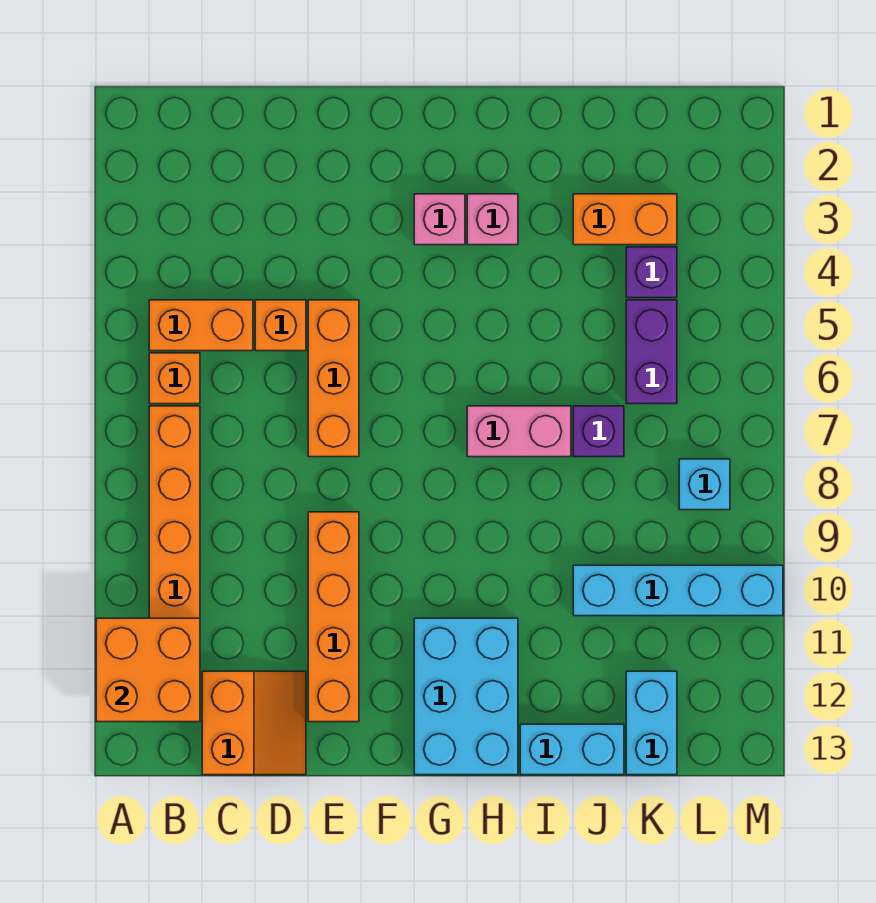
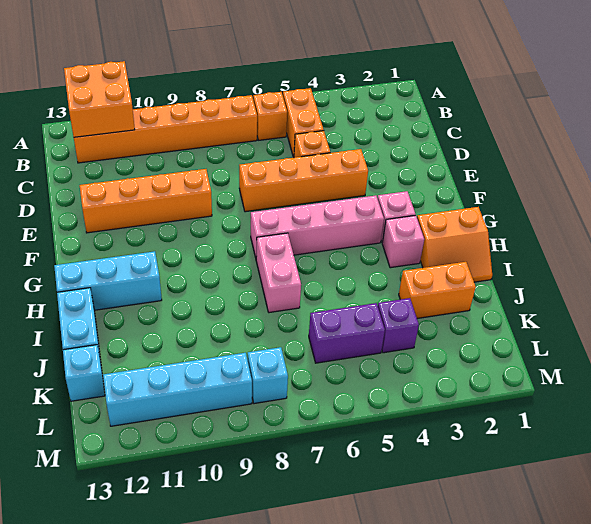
orange 2x2 slope [202,671,306,775] -> orange 2x2 slope moved to [417,207,492,282]
orange 1x3 brick [308,300,359,457] -> orange 1x4 brick [239,149,368,212]
none -> pink 1x4 brick [251,195,384,258]
cyan 2x3 brick [414,618,518,775] -> cyan 1x3 brick [54,251,162,310]
orange 1x2 brick [573,194,677,245] -> orange 1x2 brick turned to [399,262,476,318]
purple 1x1 brick [573,406,624,457] -> none
cyan 1x4 brick [573,565,783,616] -> cyan 1x4 brick turned to [103,353,252,426]
cyan 1x2 brick [626,671,677,775] -> cyan 1x1 brick [63,345,105,401]

